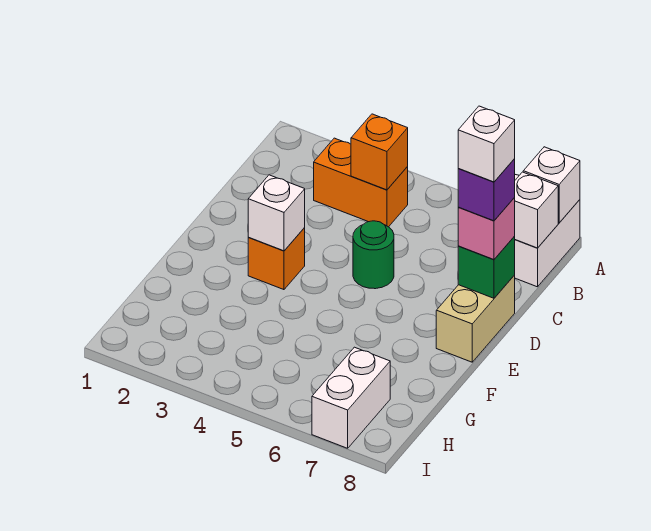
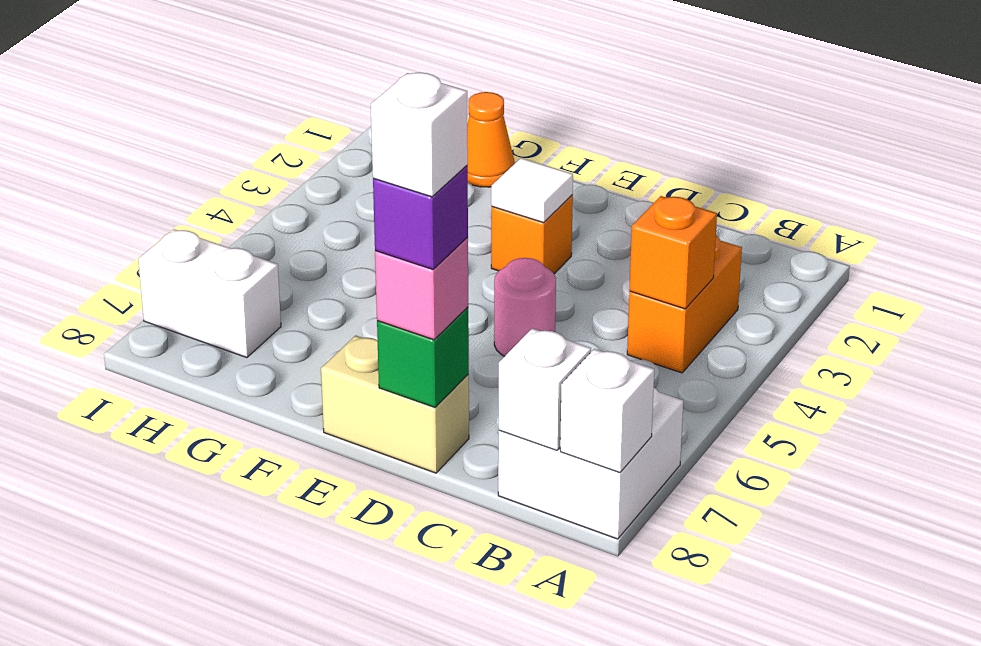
green 1x1 round brick [353,221,394,289] -> pink 1x1 round brick [494,258,556,356]
white 1x1 brick [248,175,305,251] -> white 1x1 tile [491,158,573,222]
none -> orange 1x1 cone [467,92,514,187]

